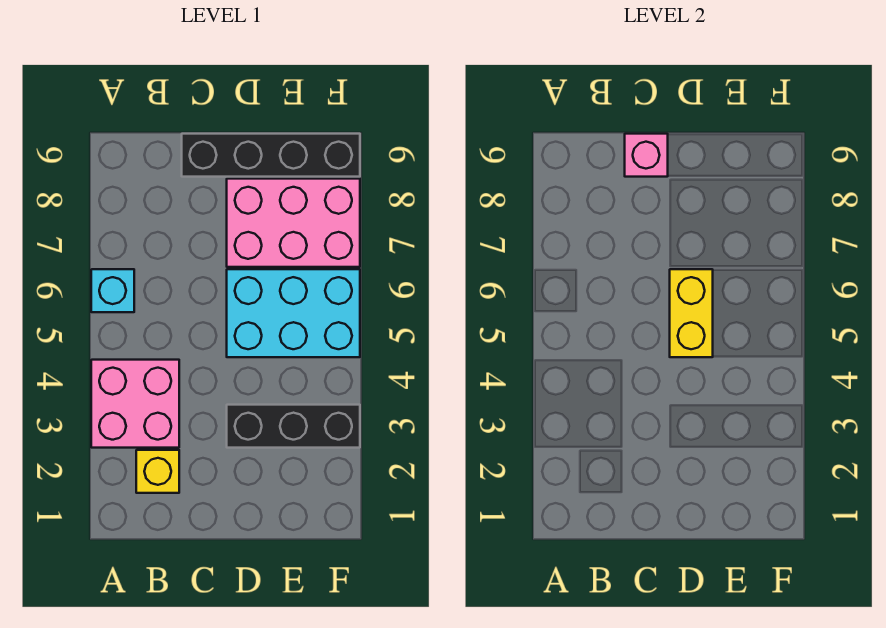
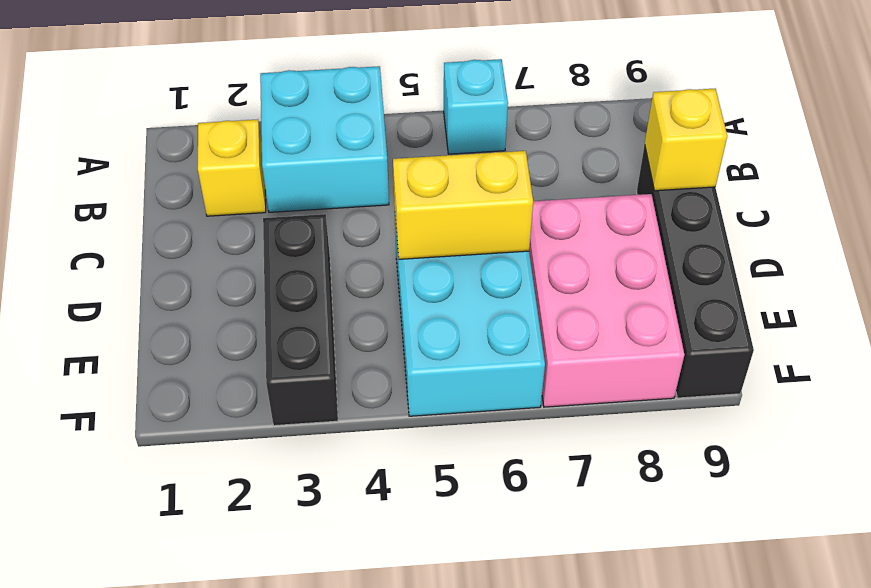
pink 2x2 brick [91,360,179,448] -> cyan 2x2 brick [260,66,389,212]
pink 1x1 brick [625,134,668,177] -> yellow 1x1 brick [645,89,727,191]

